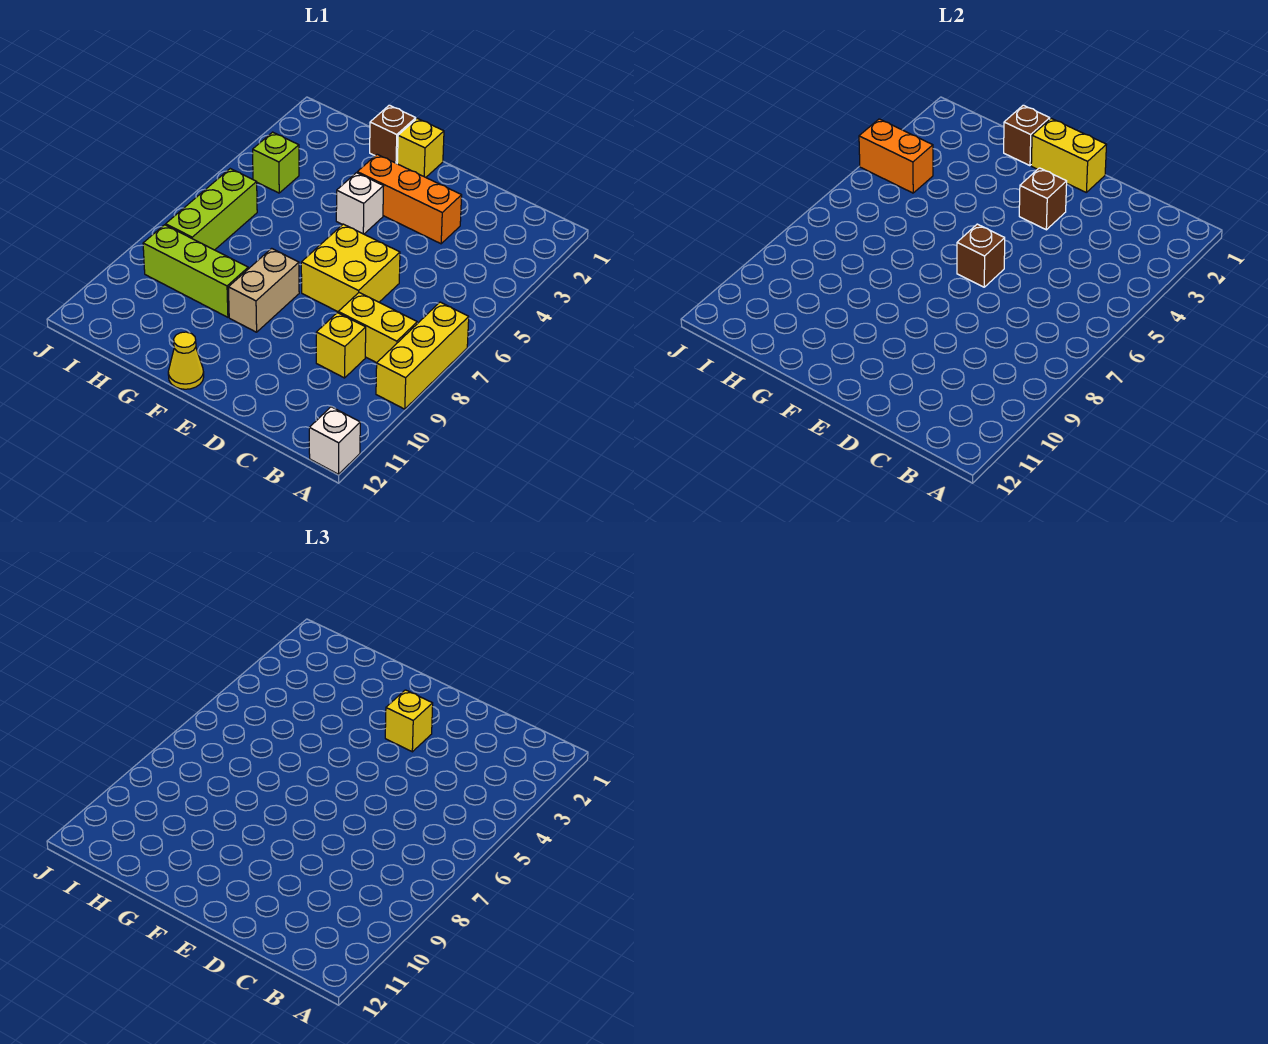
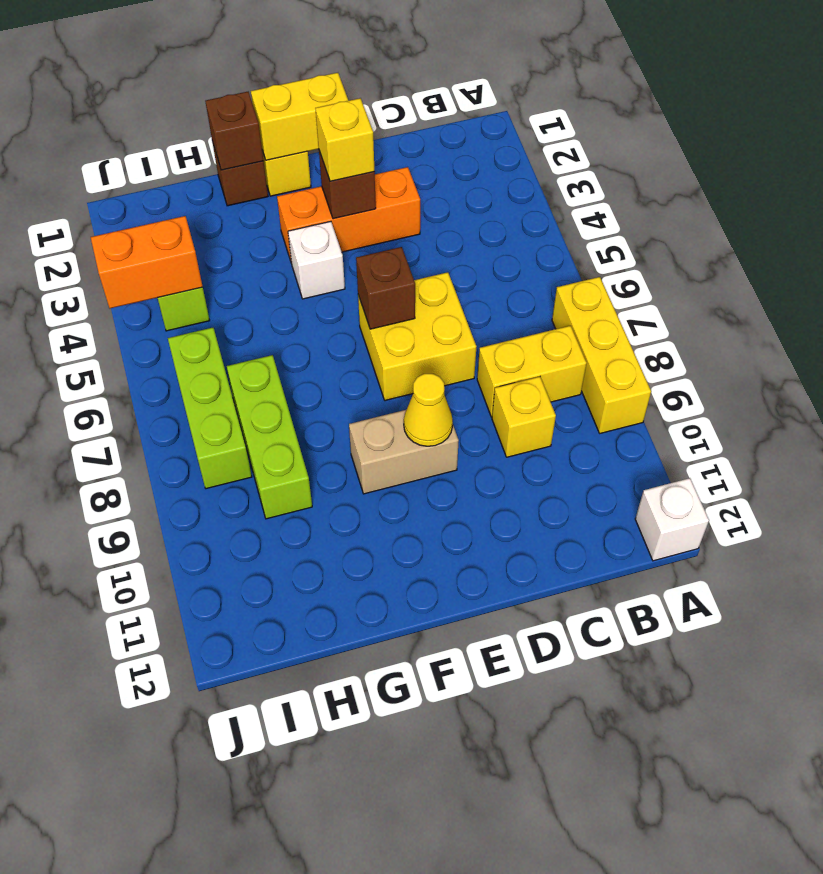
tan 1x2 brick [228,248,299,332] -> tan 1x2 brick turned to [349,410,459,494]
yellow 1x1 cone [168,332,204,389] -> yellow 1x1 cone moved to [404,374,453,446]
lime 1x3 brick [143,225,248,317] -> lime 1x3 brick turned to [227,355,312,519]

